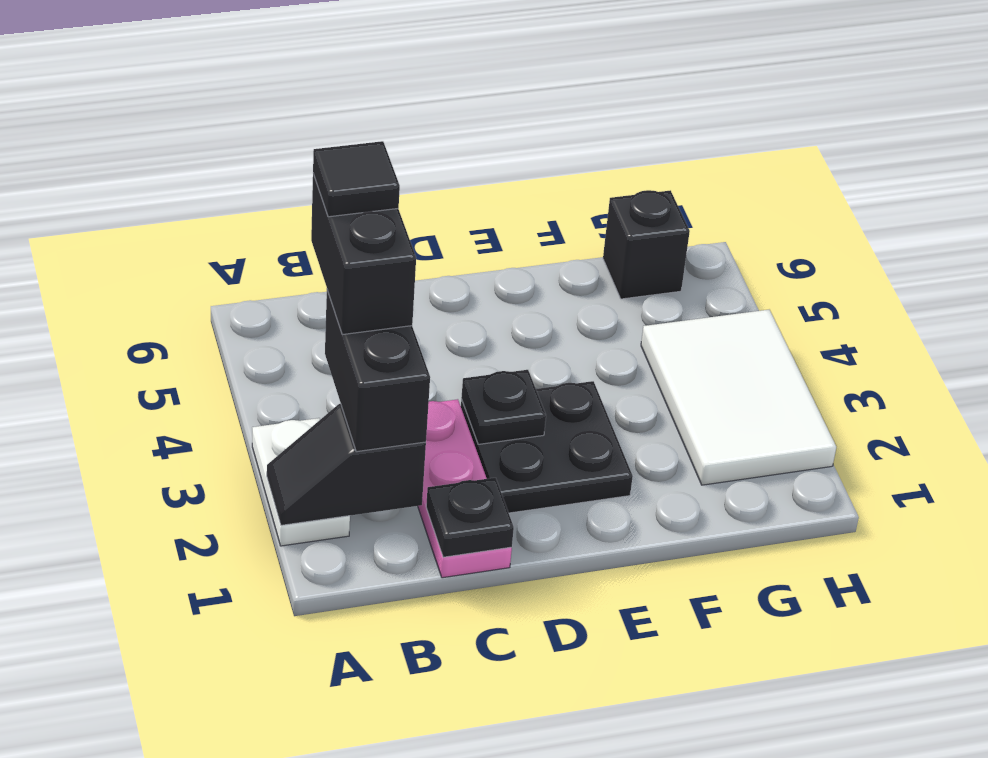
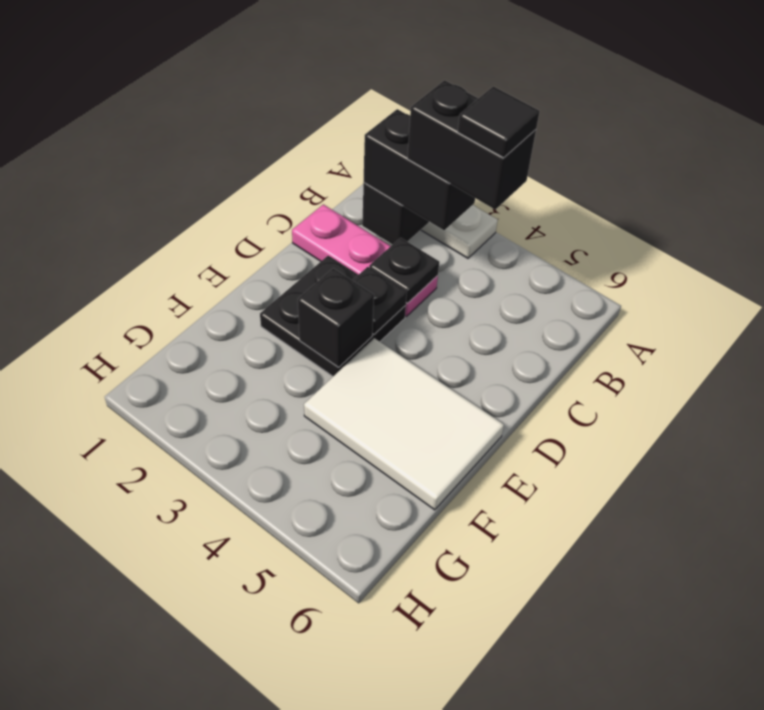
black 1x1 plate [426,478,514,557] -> black 1x1 plate moved to [369,238,439,303]
white 2x3 tile [641,310,836,485] -> white 2x3 tile moved to [304,338,504,510]
black 1x1 brick [603,190,690,299] -> black 1x1 brick moved to [298,268,374,367]

